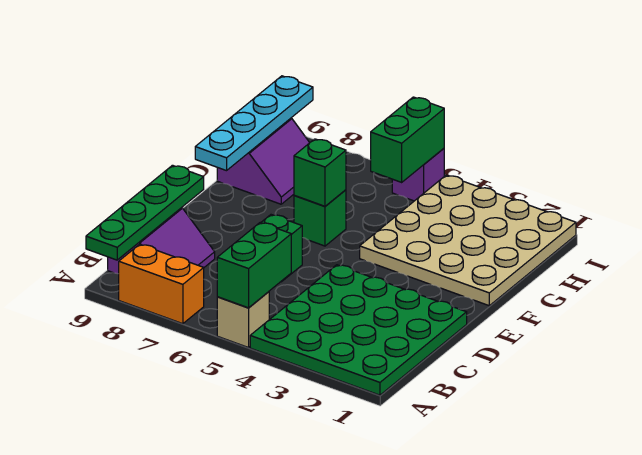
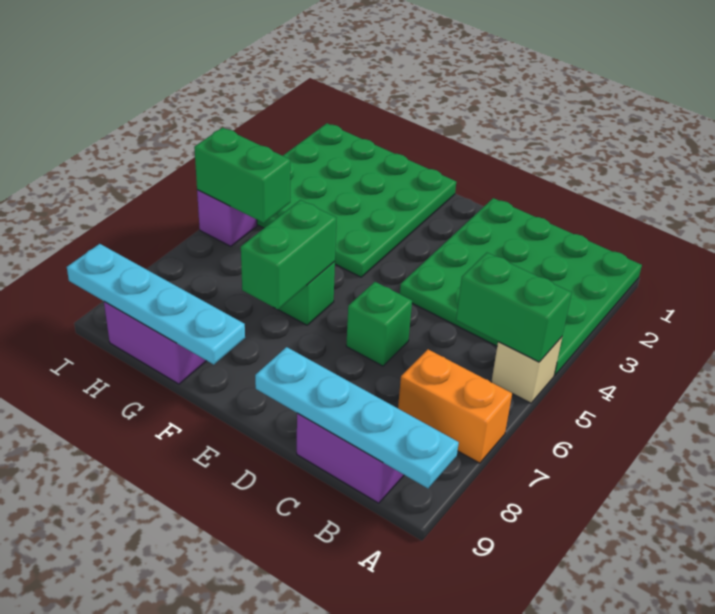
orange 1x2 brick [119,244,204,324] -> orange 1x2 brick turned to [398,349,512,463]
green 1x4 plate [86,165,204,260] -> cyan 1x4 plate [255,347,459,488]
tan 4x4 plate [360,175,576,306] -> green 4x4 plate [257,123,456,277]
green 1x1 brick [294,139,346,206] -> green 1x2 brick [241,200,336,310]

